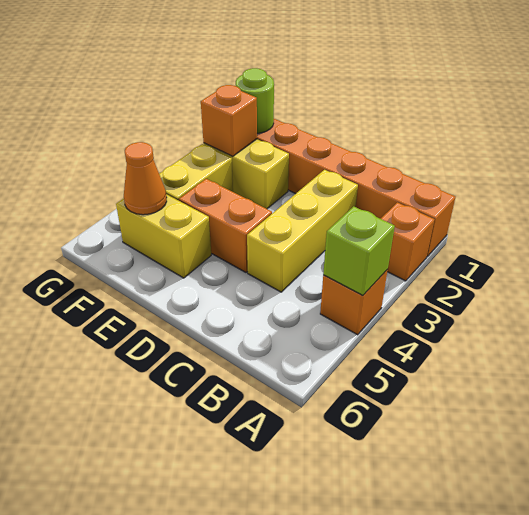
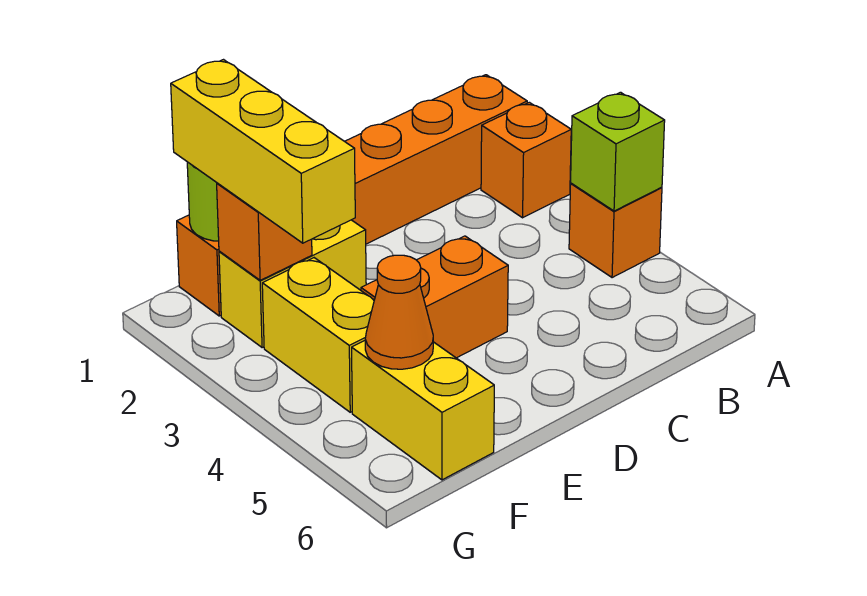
yellow 1x3 brick [247,170,358,292] -> yellow 1x3 brick moved to [171,60,355,243]
yellow 1x2 brick [116,194,211,278] -> yellow 1x2 brick turned to [352,341,494,480]

